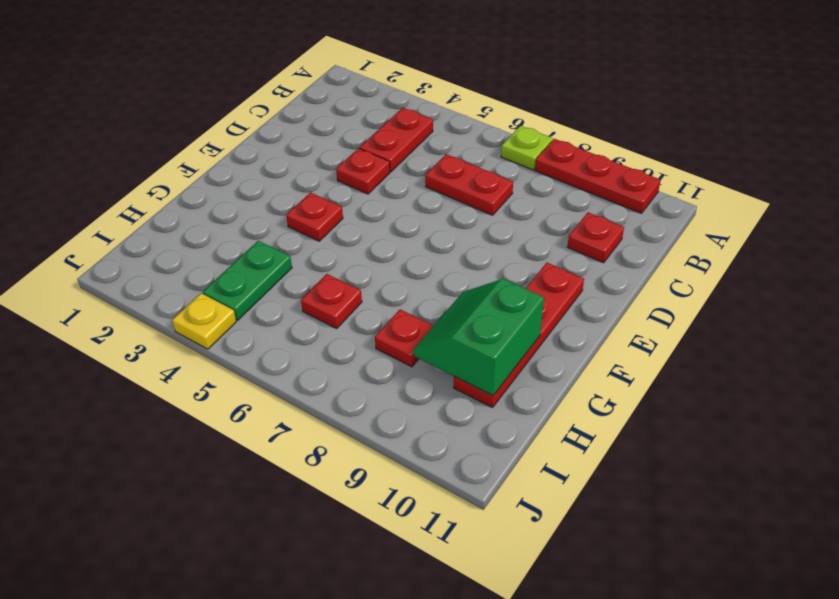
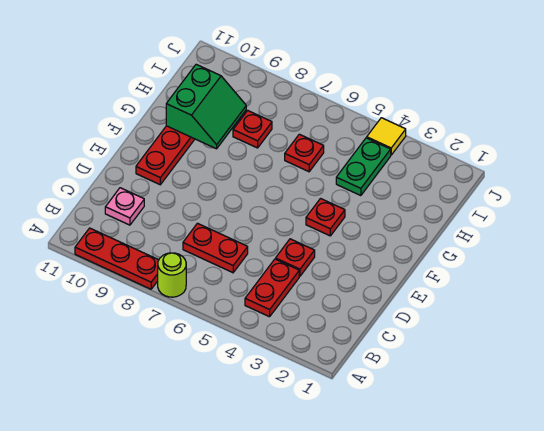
lime 1x1 plate [501,126,553,170] -> lime 1x1 round brick [158,253,186,297]
red 1x1 plate [568,212,624,263] -> pink 1x1 plate [105,188,144,225]
yellow 1x1 plate [172,293,236,349] -> yellow 1x1 tile [367,118,406,155]

